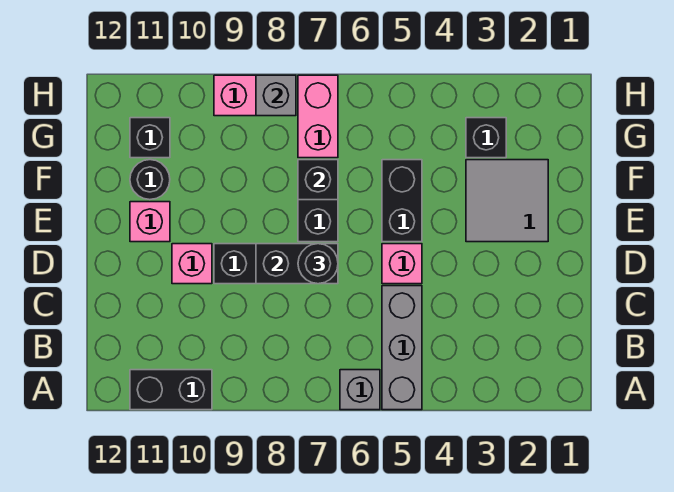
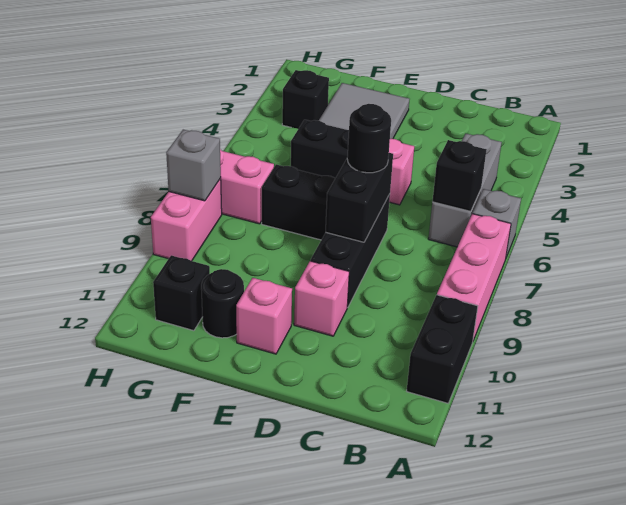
grey 1x3 brick [382,286,422,410] -> grey 1x3 brick turned to [428,134,502,247]
none -> pink 1x3 brick [437,214,511,341]
black 1x1 brick [298,160,338,200] -> black 1x1 brick moved to [432,140,487,211]

